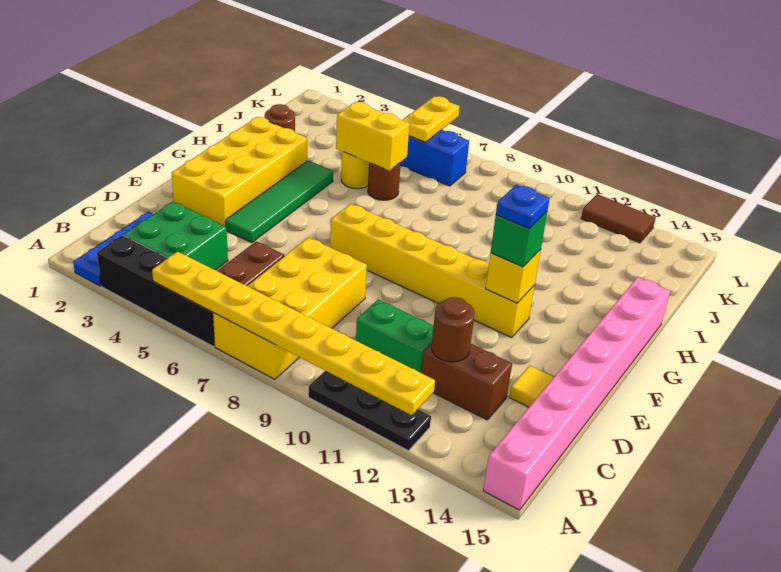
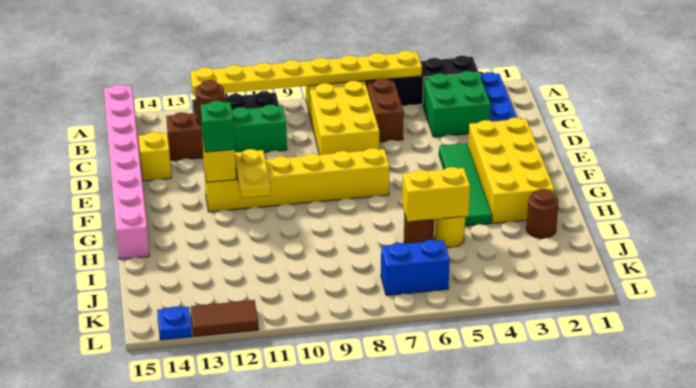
yellow 1x1 tile [509,366,554,407] -> yellow 1x1 brick [139,132,171,181]
blue 1x1 plate [496,185,550,229] -> blue 1x1 plate moved to [157,307,192,340]
yellow 1x2 plate [403,96,460,142] -> yellow 1x2 plate moved to [235,149,271,198]

